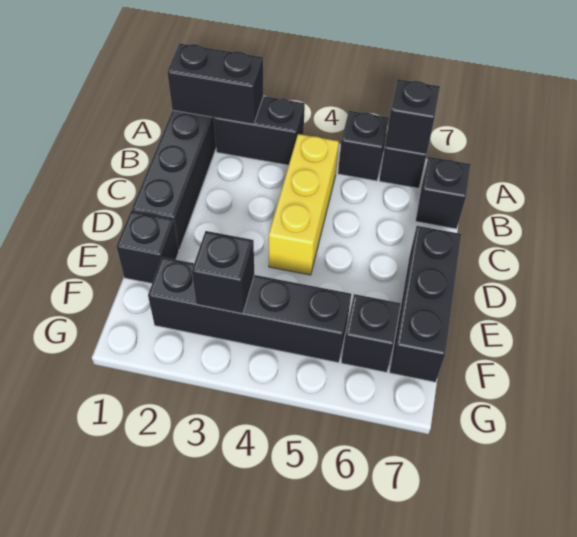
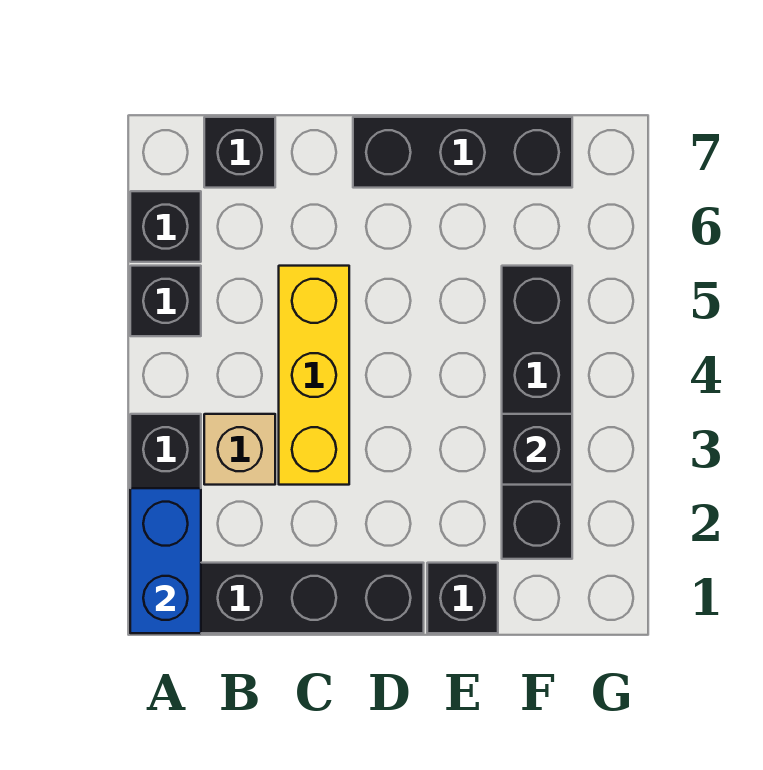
black 1x2 brick [167,44,263,124] -> blue 1x2 brick [130,488,201,633]
black 1x1 brick [385,79,440,154] -> none
none -> tan 1x1 brick [204,414,275,485]
yellow 1x3 brick [269,134,339,275] -> yellow 1x3 brick turned to [279,266,349,485]
black 1x1 brick [341,294,401,372] -> none

